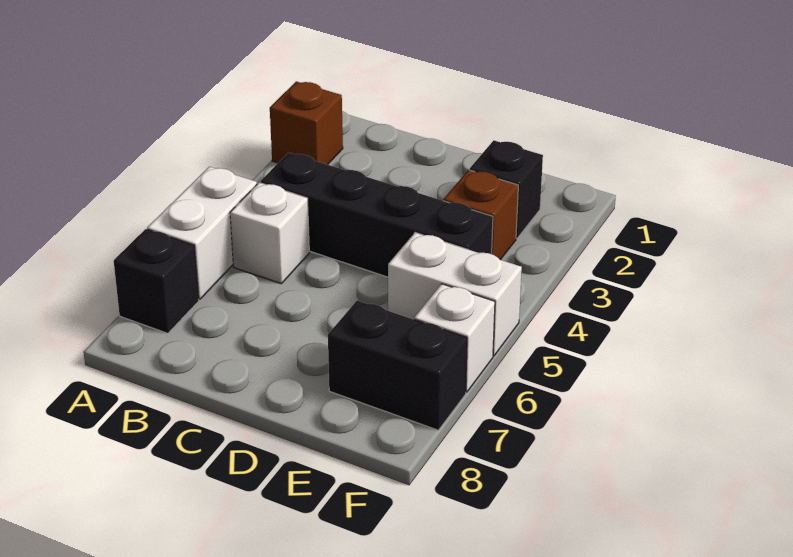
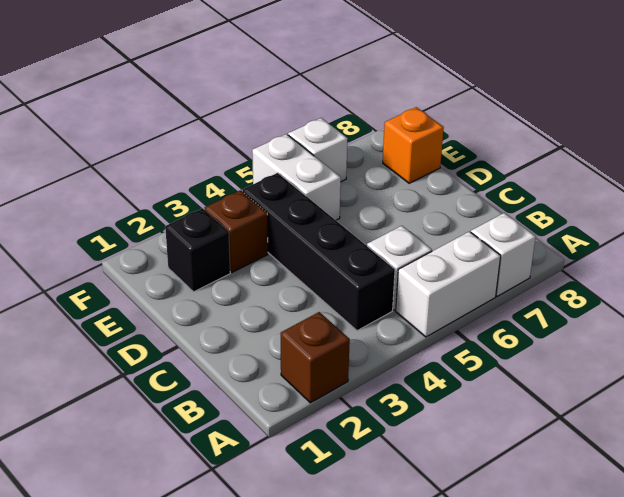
black 1x1 brick [114,229,199,333] -> white 1x1 brick [471,213,536,296]
black 1x2 brick [328,300,467,430] -> none
none -> orange 1x1 brick [383,107,444,183]

